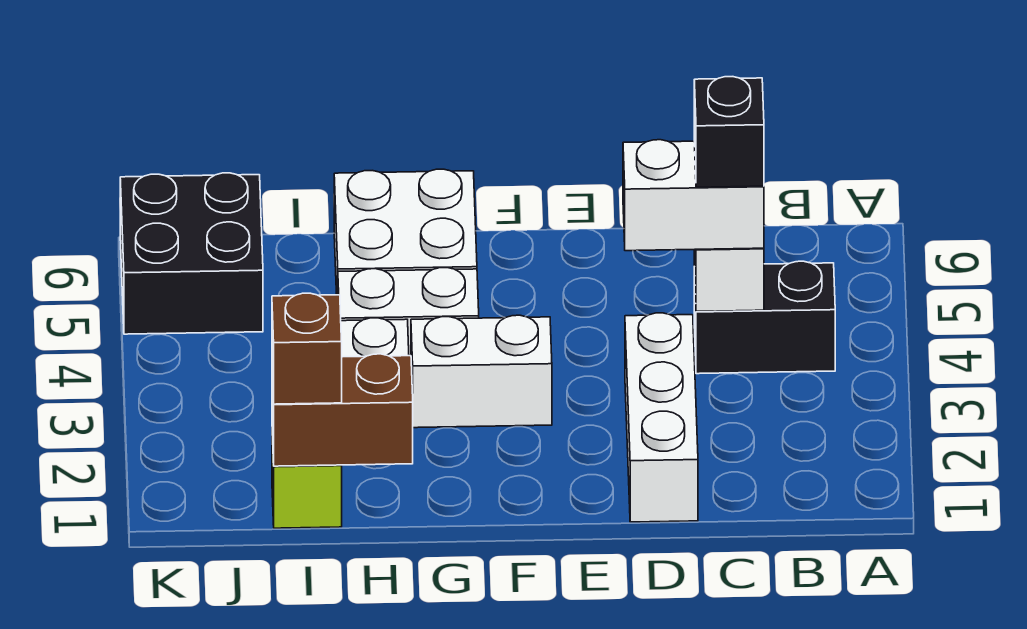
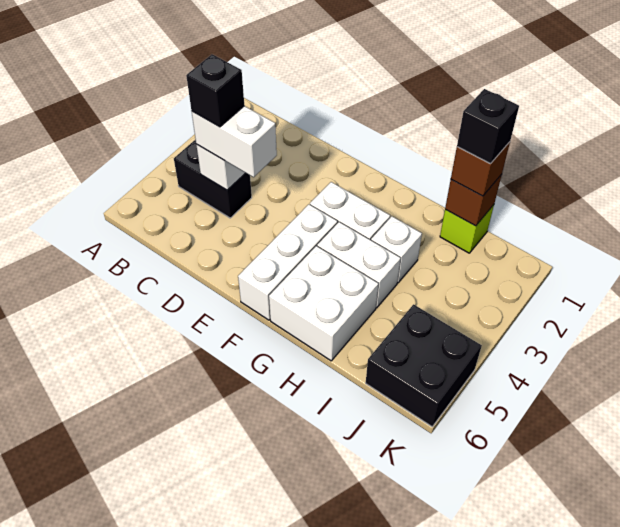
white 1x3 brick [625,313,698,522] -> white 1x3 brick moved to [238,204,337,320]
brown 1x2 brick [272,354,413,466] -> brown 1x1 brick [445,175,502,226]
none -> black 1x1 brick [457,89,519,164]

